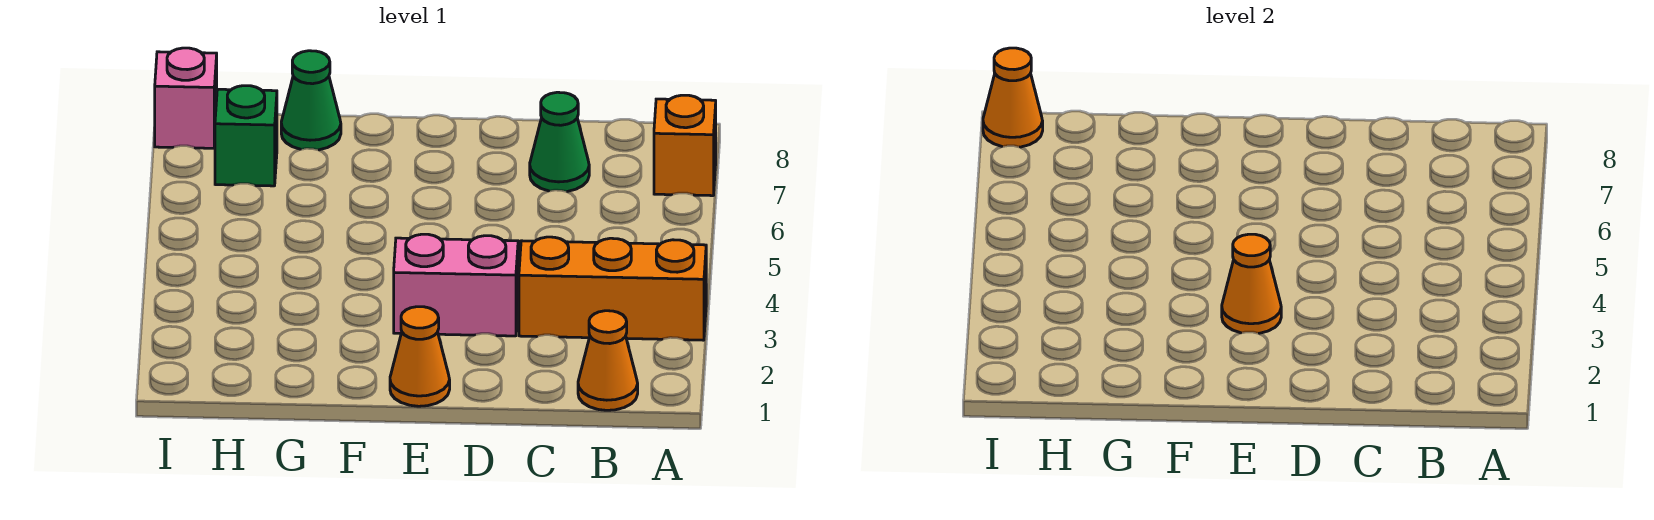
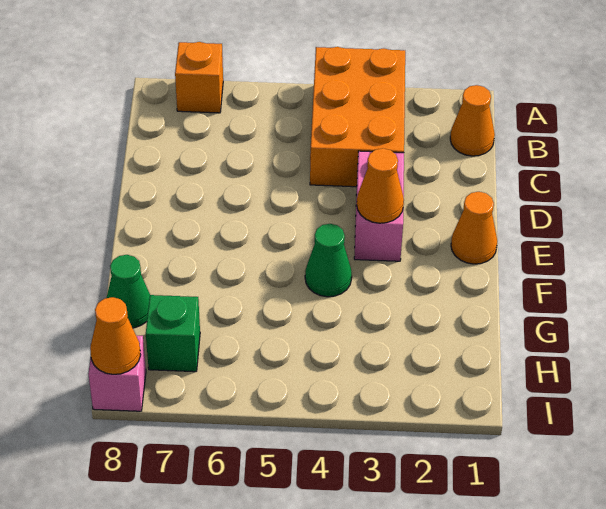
orange 1x3 brick [519,237,706,340] -> orange 2x3 brick [310,47,405,187]
green 1x1 cone [530,92,589,192] -> green 1x1 cone moved to [305,224,352,297]

